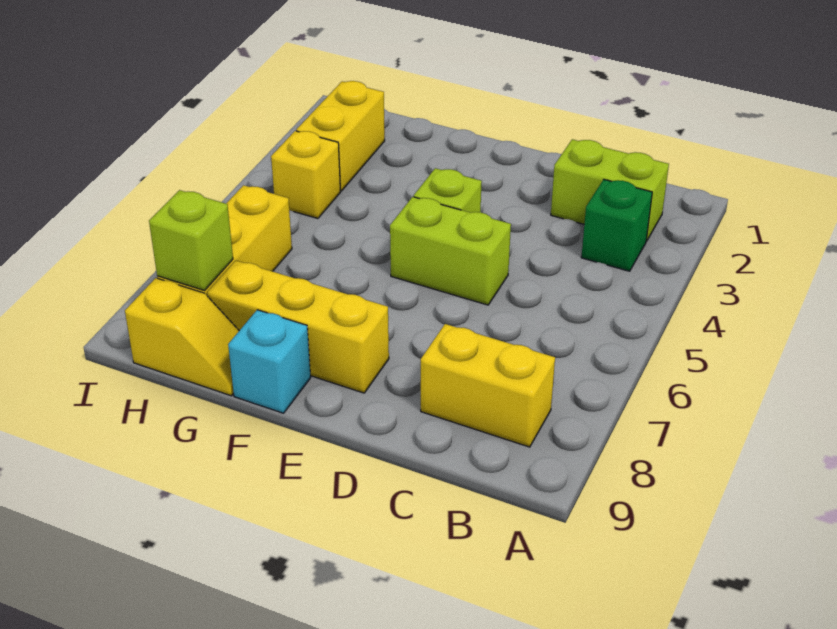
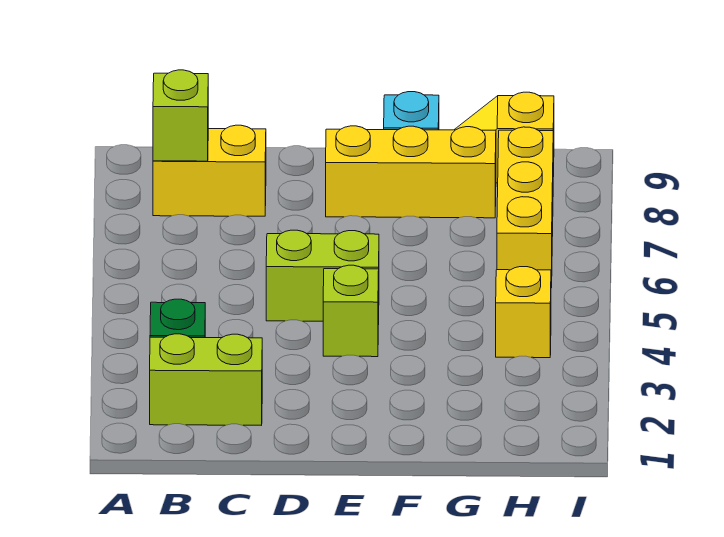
yellow 1x2 brick [296,81,385,191] -> none
lime 1x1 brick [149,190,233,290] -> lime 1x1 brick moved to [153,70,208,161]

